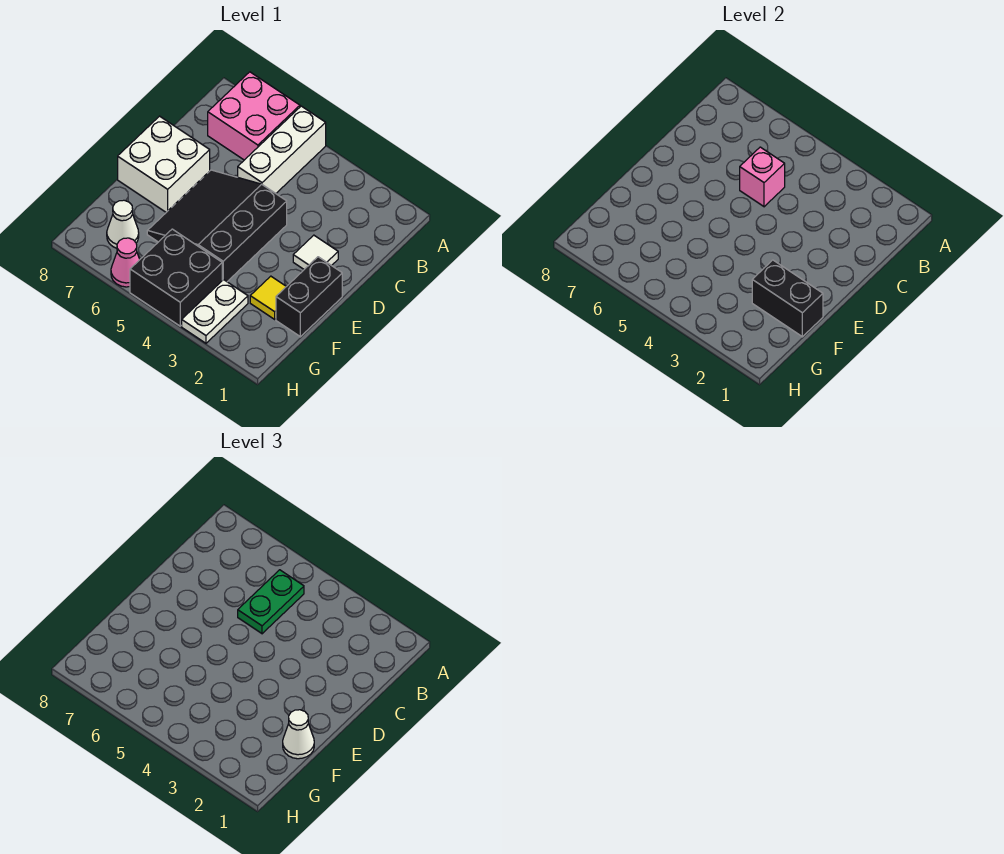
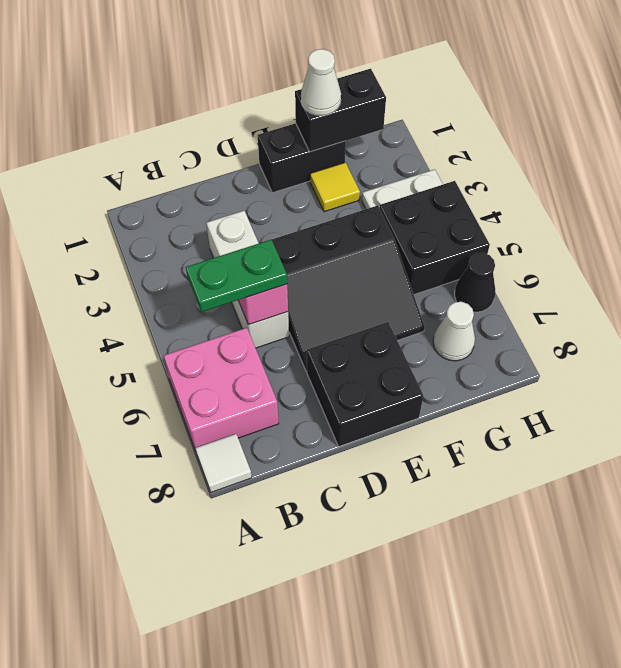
white 1x3 brick [238,106,326,193] -> white 1x3 brick turned to [206,211,289,348]
white 1x1 tile [293,235,338,269] -> white 1x1 tile moved to [195,434,252,492]
white 2x2 brick [118,116,210,212] -> black 2x2 brick [307,322,423,447]
black 1x2 brick [752,260,823,337] -> black 1x2 brick turned to [295,69,386,152]
pink 1x1 cone [111,238,140,287] -> black 1x1 cone [455,253,495,312]

